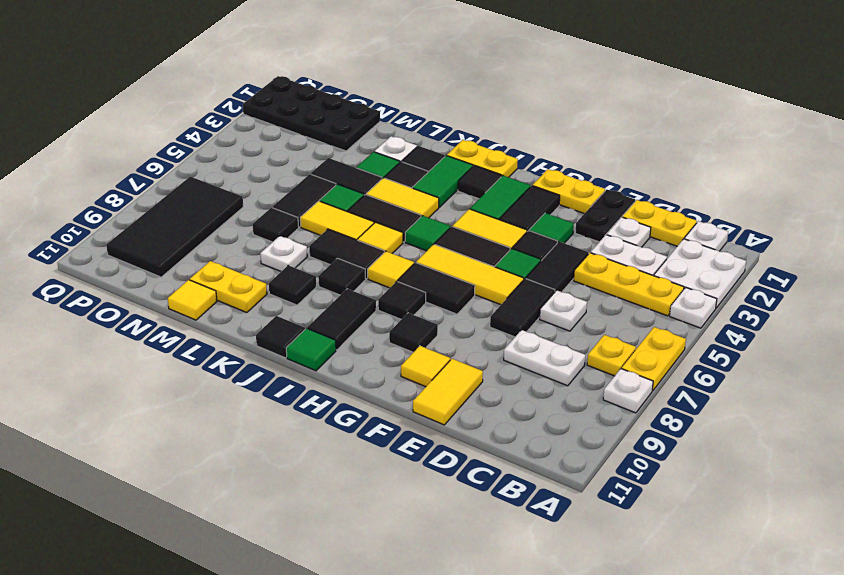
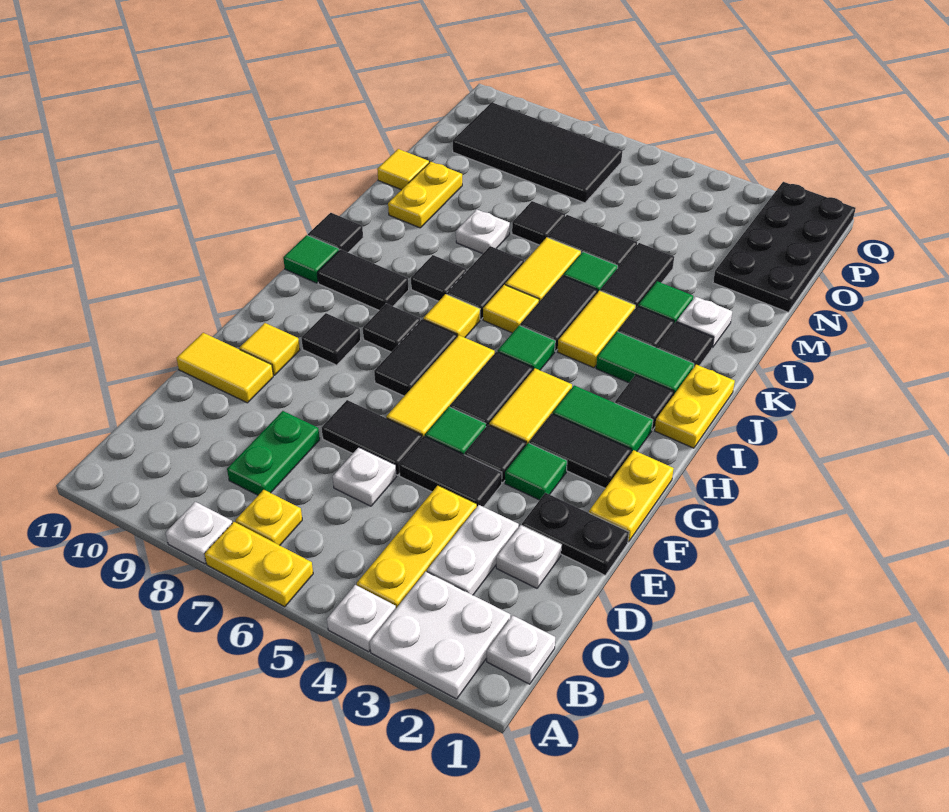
yellow 1x2 plate [622,200,697,246] -> none
white 1x2 plate [504,330,585,386] -> green 1x2 plate [227,411,320,495]
black 1x1 tile [269,265,316,305] -> none

